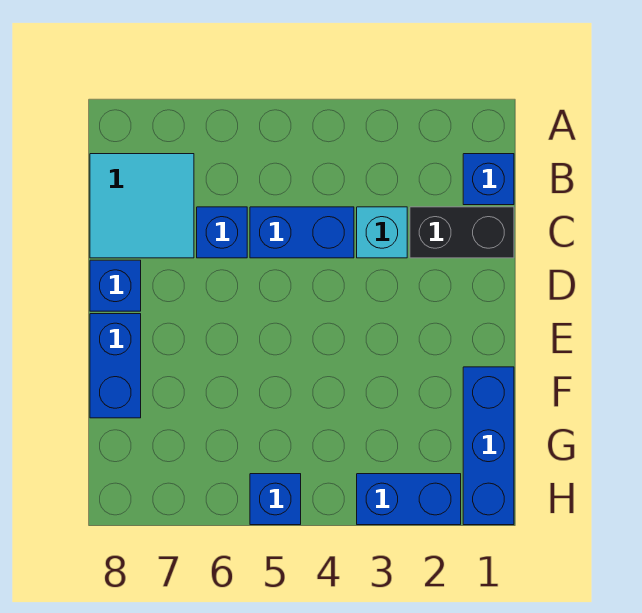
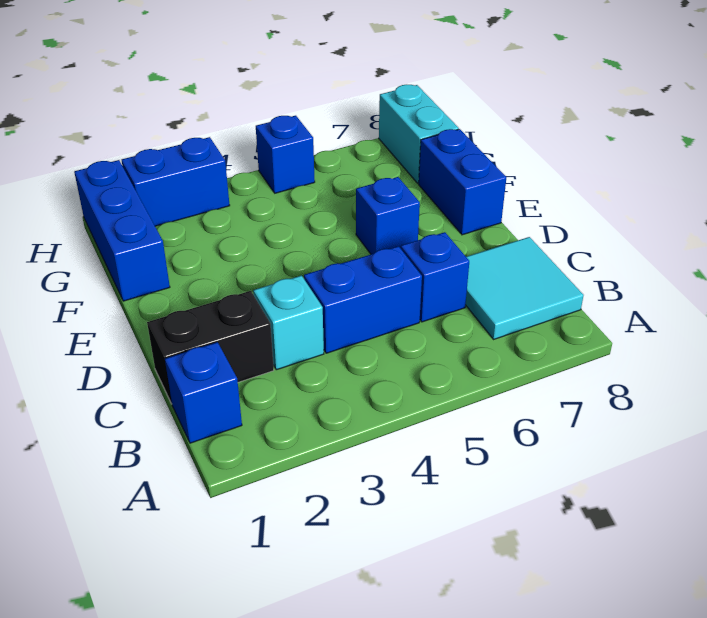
blue 1x1 brick [90,260,141,311] -> blue 1x1 brick moved to [356,177,420,254]
none -> cyan 1x2 brick [379,85,459,183]

